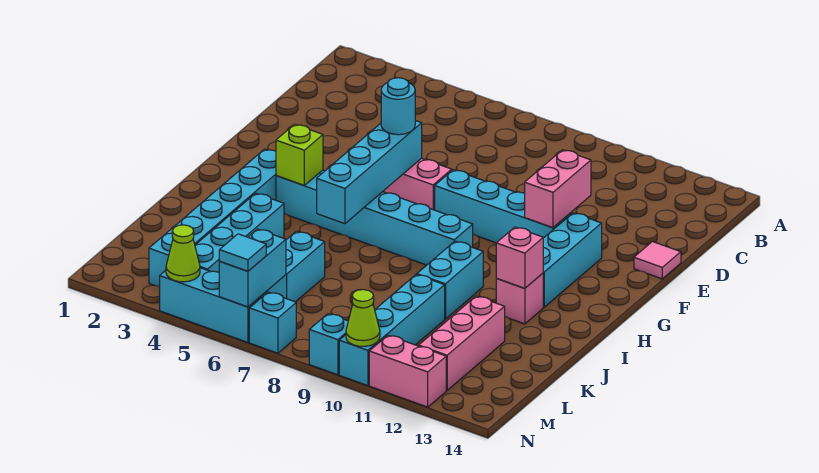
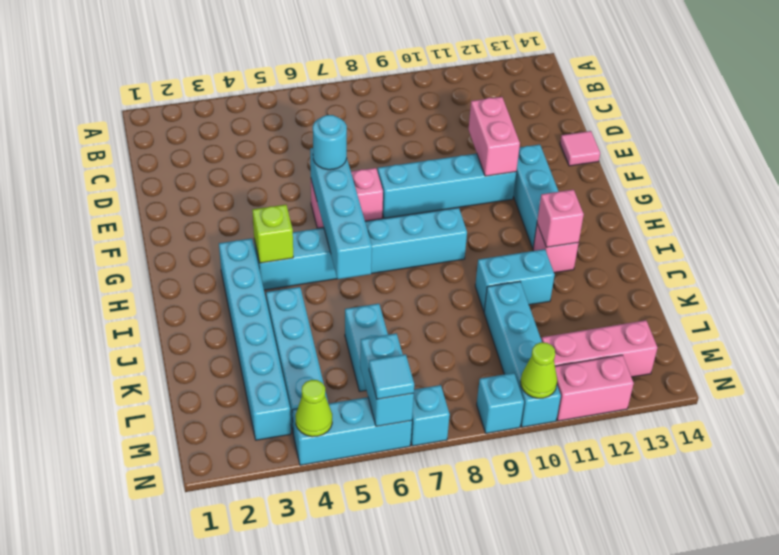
cyan 1x2 brick [417,241,483,319] -> cyan 1x2 brick turned to [475,249,555,311]
pink 1x3 brick [419,296,505,390] -> pink 1x3 brick turned to [542,320,657,377]

